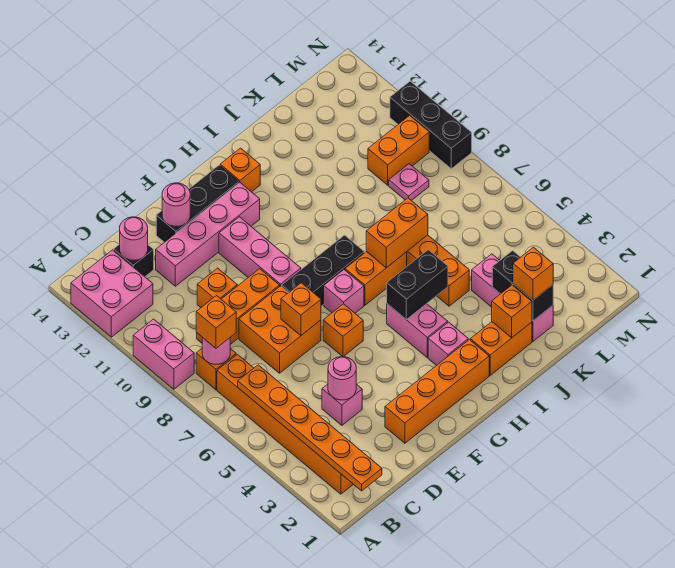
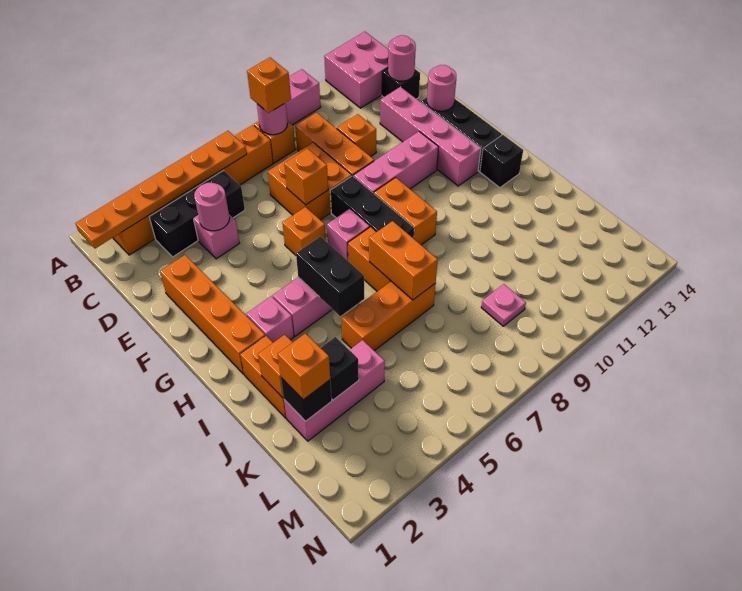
orange 1x1 brick [220,148,260,192] -> black 1x1 brick [480,135,523,188]
orange 1x2 brick [368,115,429,185] -> orange 1x2 brick moved to [374,177,437,245]
black 1x3 brick [390,81,472,169] -> black 1x3 brick moved to [149,171,245,257]

